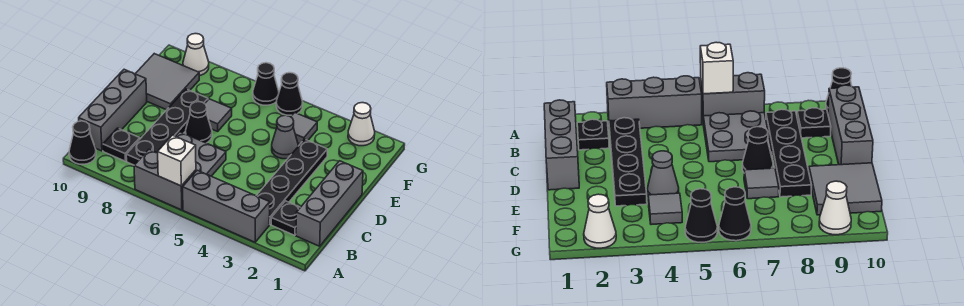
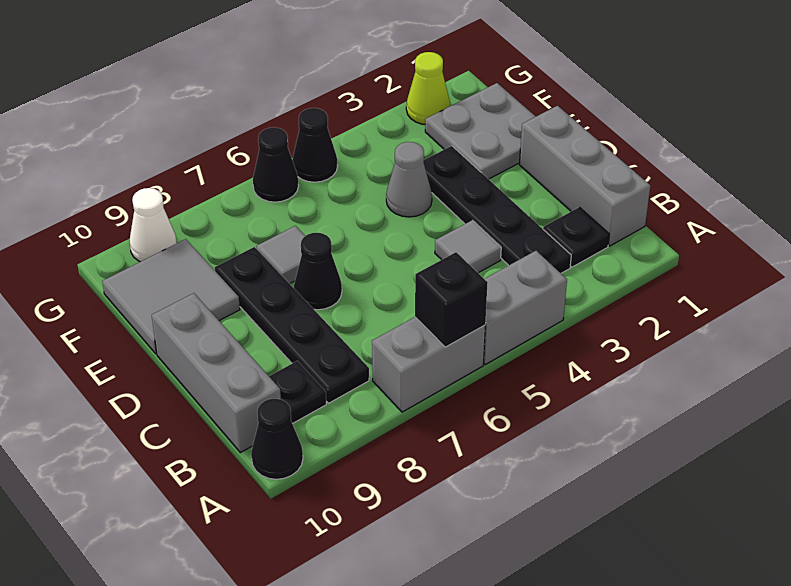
grey 1x3 brick [183,170,270,242] -> grey 1x2 brick [484,251,567,364]
white 1x1 brick [158,135,196,186] -> black 1x1 brick [415,252,488,347]
grey 2x2 plate [176,132,226,176] -> grey 2x2 plate moved to [425,83,536,179]
grey 1x1 tile [291,113,317,144] -> grey 1x1 tile moved to [435,220,501,273]
white 1x1 cone [348,103,375,146] -> lime 1x1 cone [406,52,450,124]

